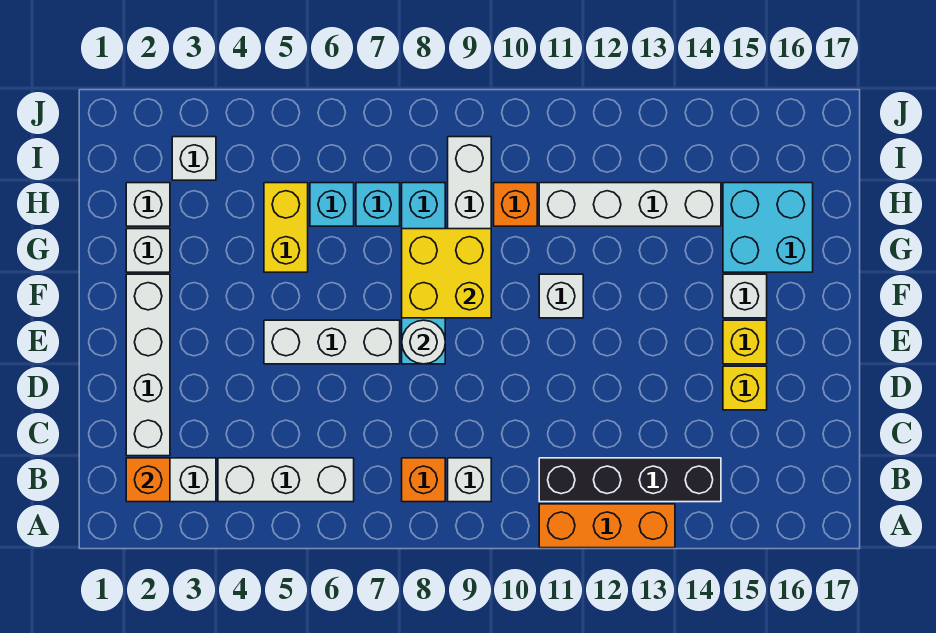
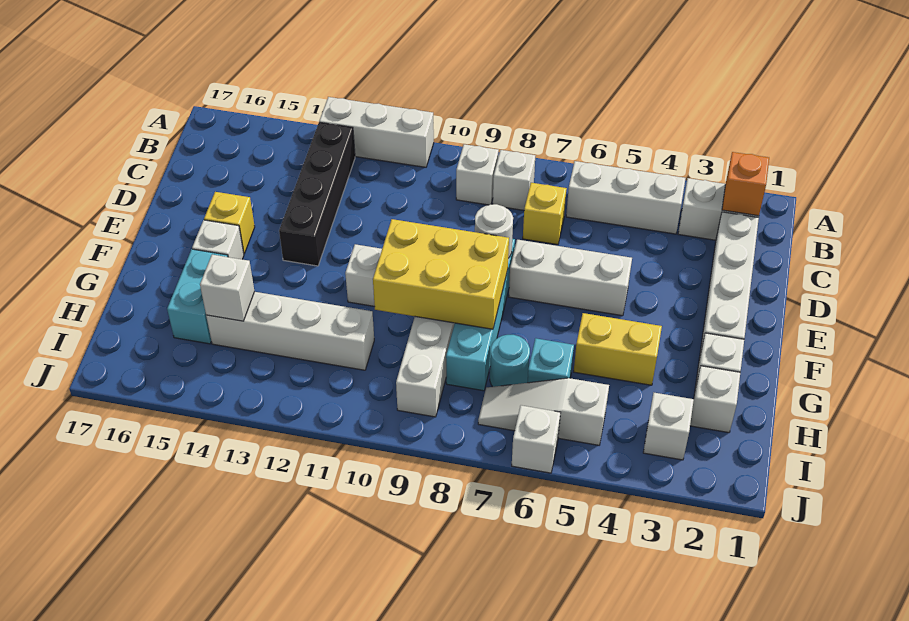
orange 1x3 brick [539,504,675,548] -> white 1x3 brick [319,97,434,167]
orange 1x1 brick [402,458,445,502] -> white 1x1 brick [493,150,535,210]
black 1x4 brick [539,458,721,502] -> black 1x4 brick turned to [279,122,355,266]
yellow 1x1 brick [723,366,767,410] -> yellow 1x1 brick moved to [523,183,567,245]
yellow 2x2 brick [402,229,491,318] -> yellow 2x3 brick [373,219,509,329]
yellow 1x2 brick [264,183,308,272] -> yellow 1x2 brick turned to [574,313,662,385]
cyan 2x2 brick [723,183,813,272] -> cyan 1x2 brick [167,249,228,344]
cyan 1x1 brick [356,183,400,226] -> cyan 1x1 round brick [490,335,530,387]
orange 1x1 brick [494,183,537,226] -> none
none -> white 1x1 brick [200,255,255,321]
none -> white 1x3 slope [478,378,609,445]
none -> white 1x1 brick [512,405,561,473]

